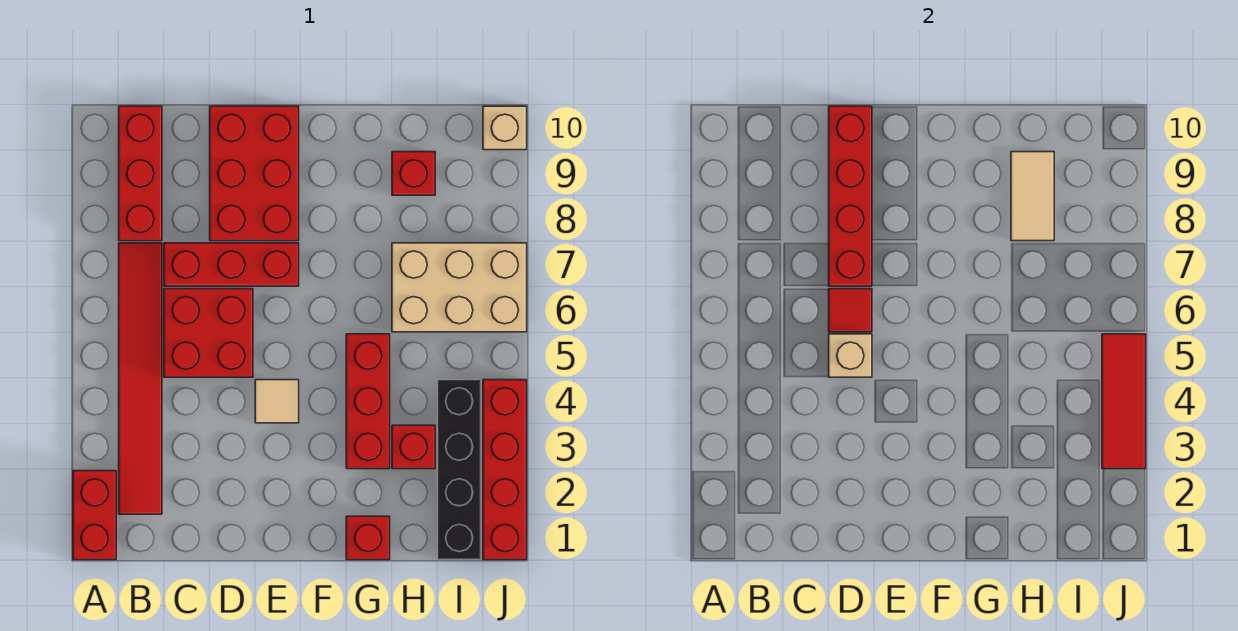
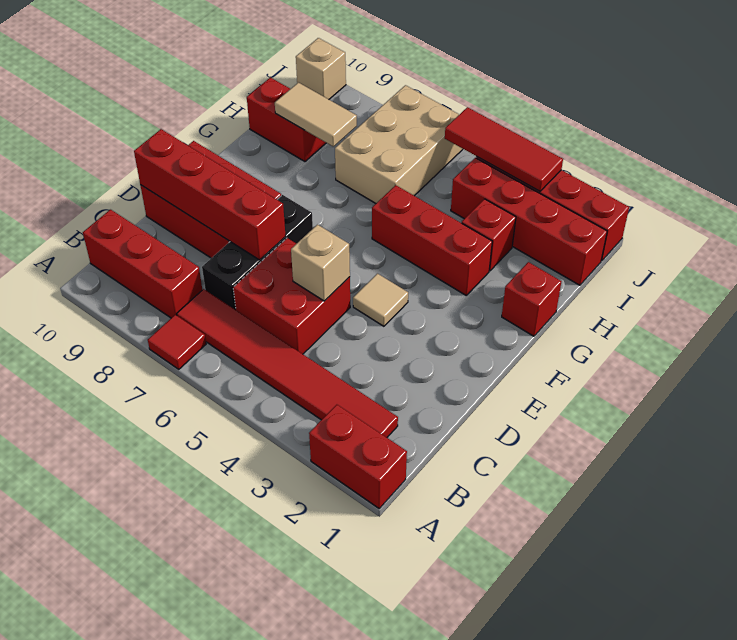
red 1x3 brick [164,243,299,286] -> black 1x3 brick [202,195,313,310]
red 1x1 tile [829,289,872,332] -> red 1x1 tile moved to [148,315,206,369]
red 1x1 brick [392,152,435,195] -> red 1x2 brick [247,77,326,162]
black 1x4 brick [438,380,481,560] -> red 1x4 brick [451,158,607,285]

